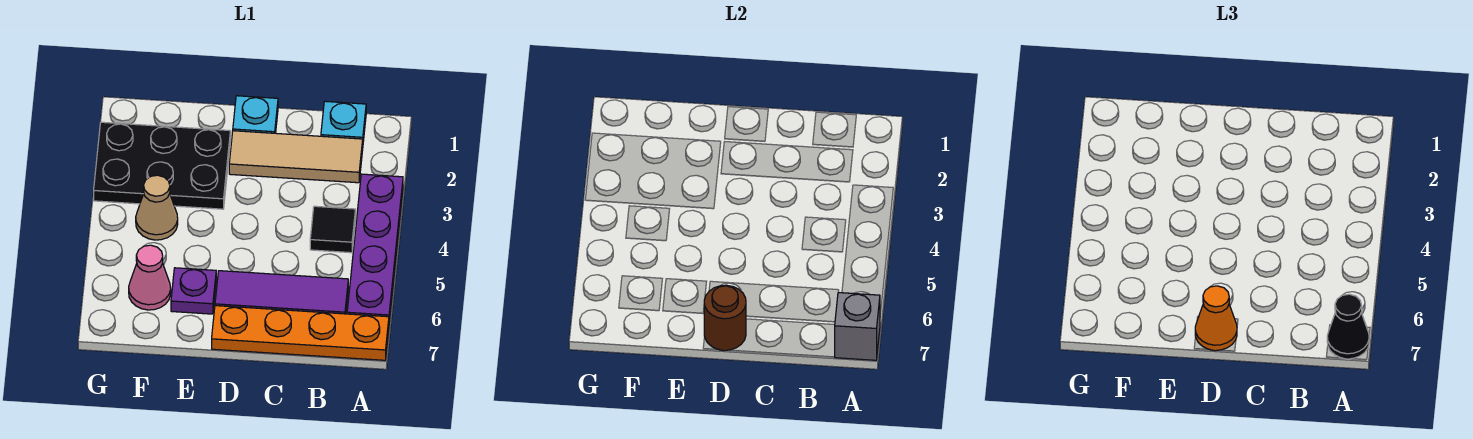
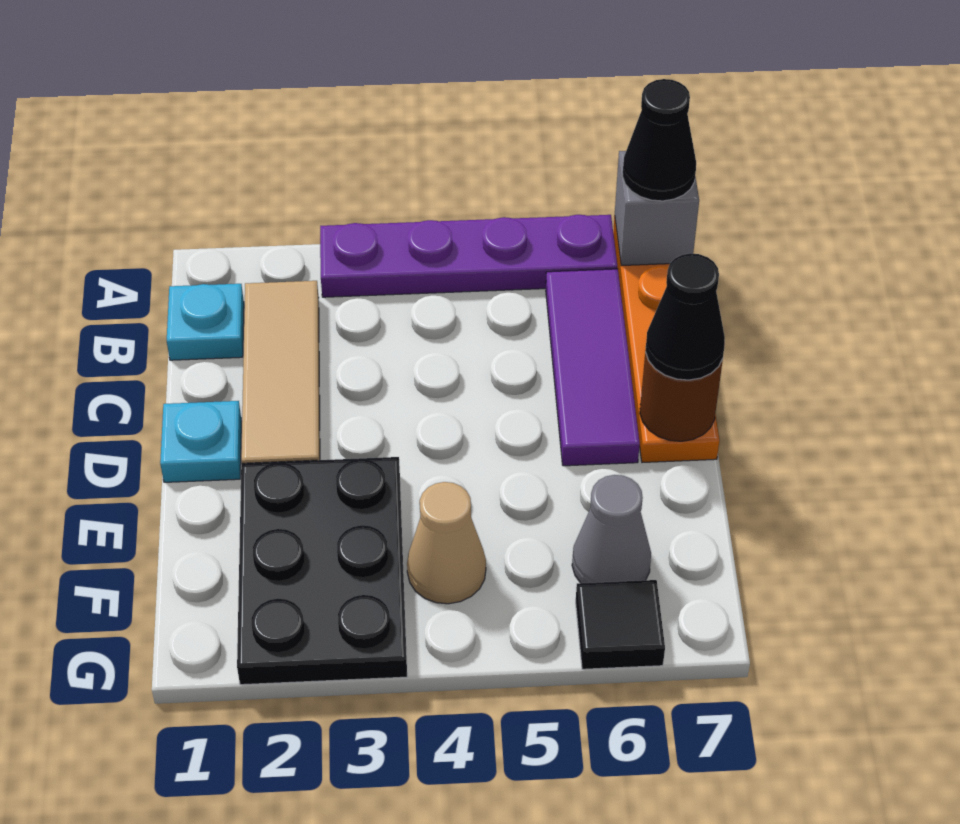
black 1x1 tile [310,206,356,253] -> black 1x1 tile moved to [576,580,665,669]
orange 1x1 cone [1195,286,1237,351] -> black 1x1 cone [645,253,725,380]
purple 1x1 plate [171,268,216,314] -> none
pink 1x1 cone [129,245,171,310] -> grey 1x1 cone [572,475,651,583]

